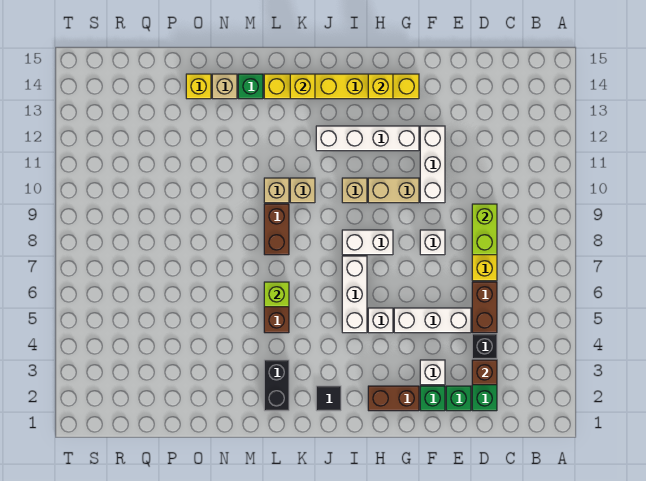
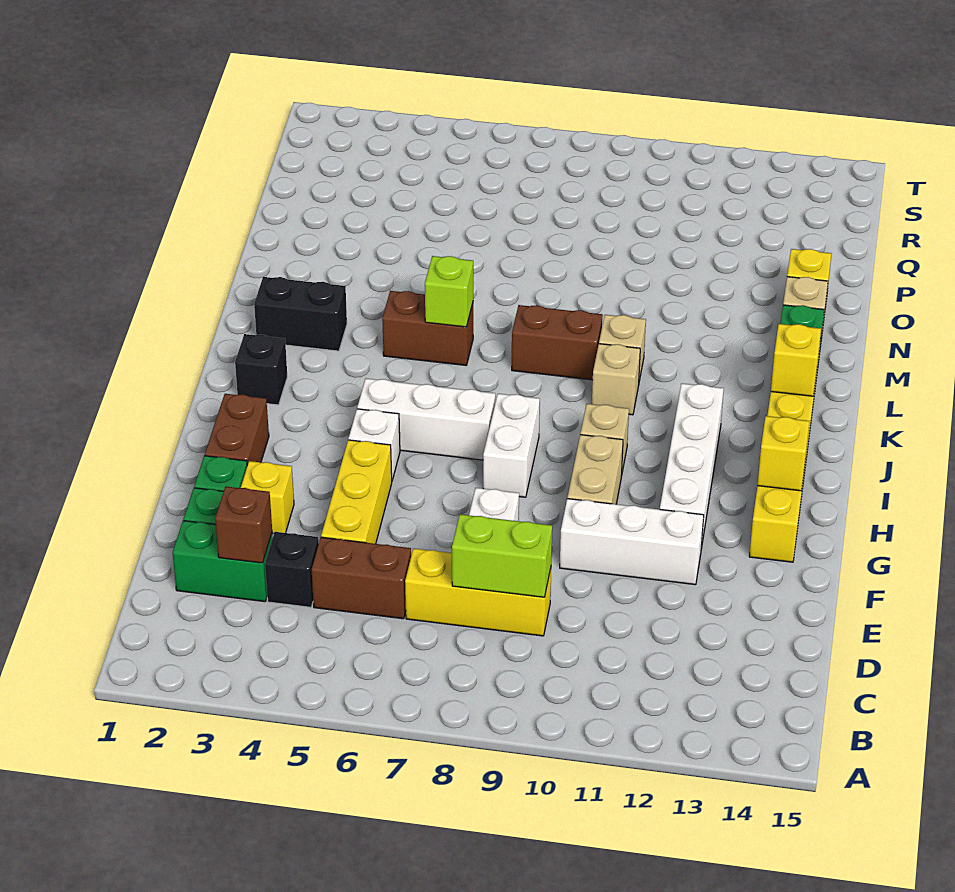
white 1x3 brick [394,308,471,333] -> yellow 1x3 brick [321,440,392,544]
white 1x1 brick [420,360,445,385] -> yellow 1x1 brick [241,461,294,534]
black 1x1 tile [316,386,341,411] -> black 1x1 brick [235,334,287,405]

